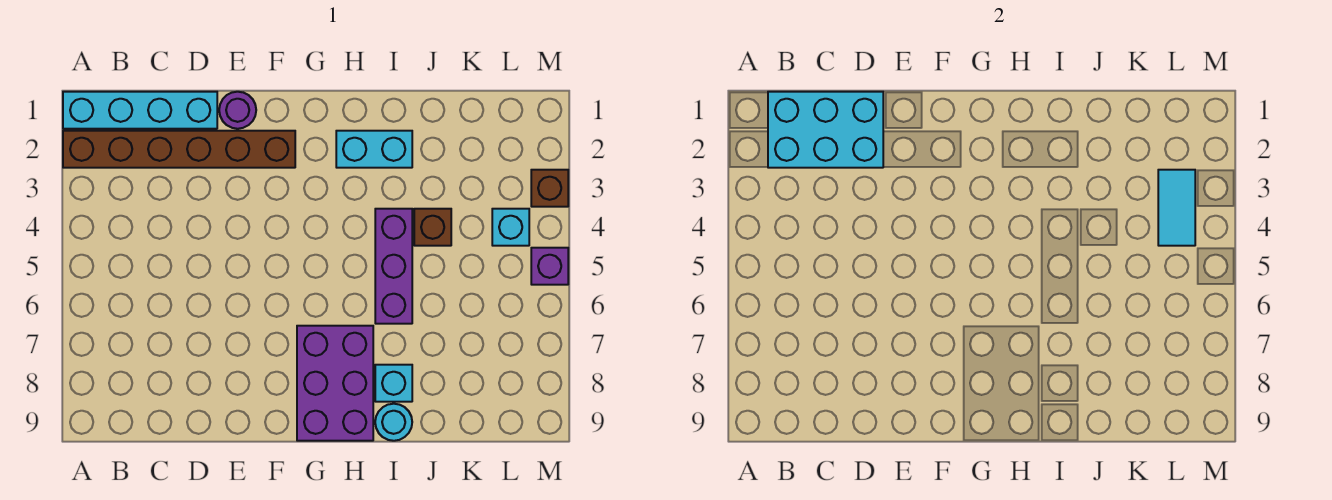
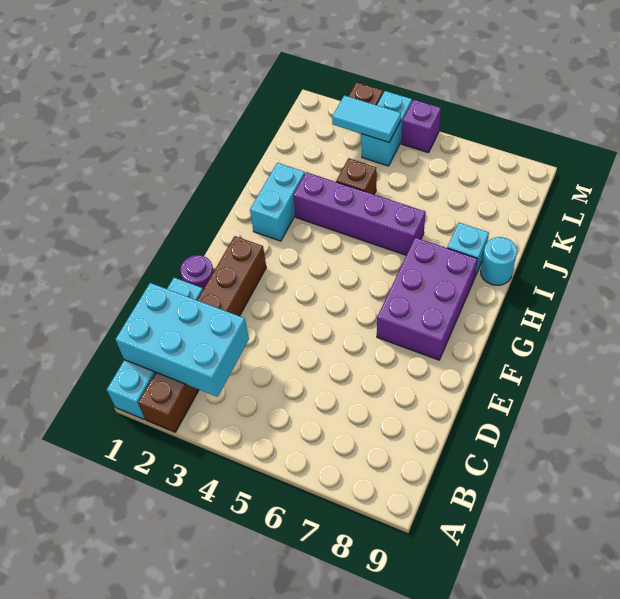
cyan 2x3 brick [768,92,883,168] -> cyan 2x3 brick turned to [115,283,249,397]
purple 2x3 brick [297,326,373,441] -> purple 2x3 brick turned to [377,238,478,360]
purple 1x3 brick [375,209,412,324] -> purple 1x4 brick [293,172,426,255]
cyan 1x1 brick [492,209,529,246] -> cyan 1x2 brick [361,91,412,166]

